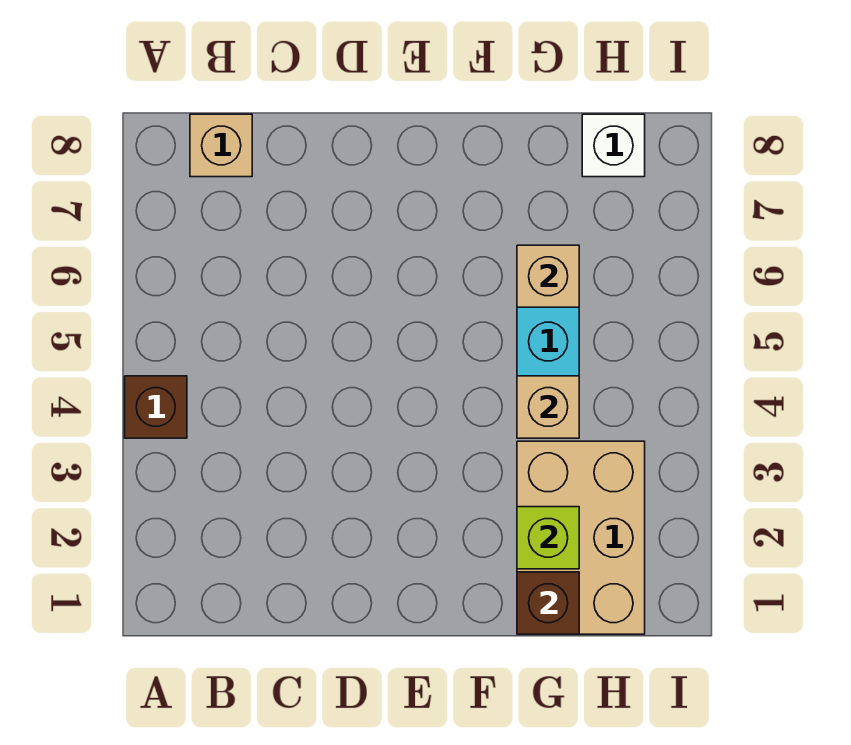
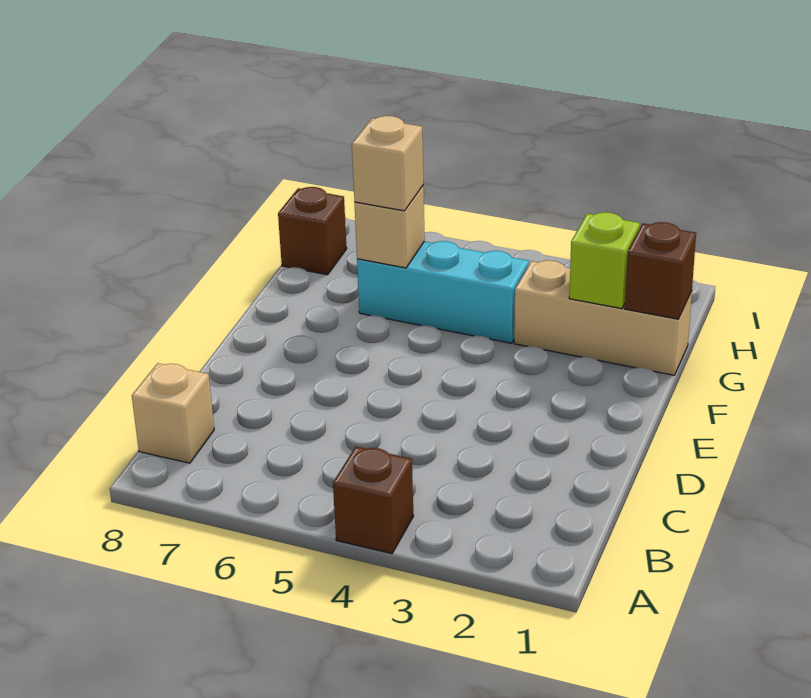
tan 2x3 brick [517,441,645,634] -> tan 1x3 brick [514,260,692,375]
tan 1x1 brick [517,376,579,438] -> tan 1x1 brick moved to [352,116,423,211]
white 1x1 brick [582,114,645,177] -> brown 1x1 brick [278,187,347,275]

